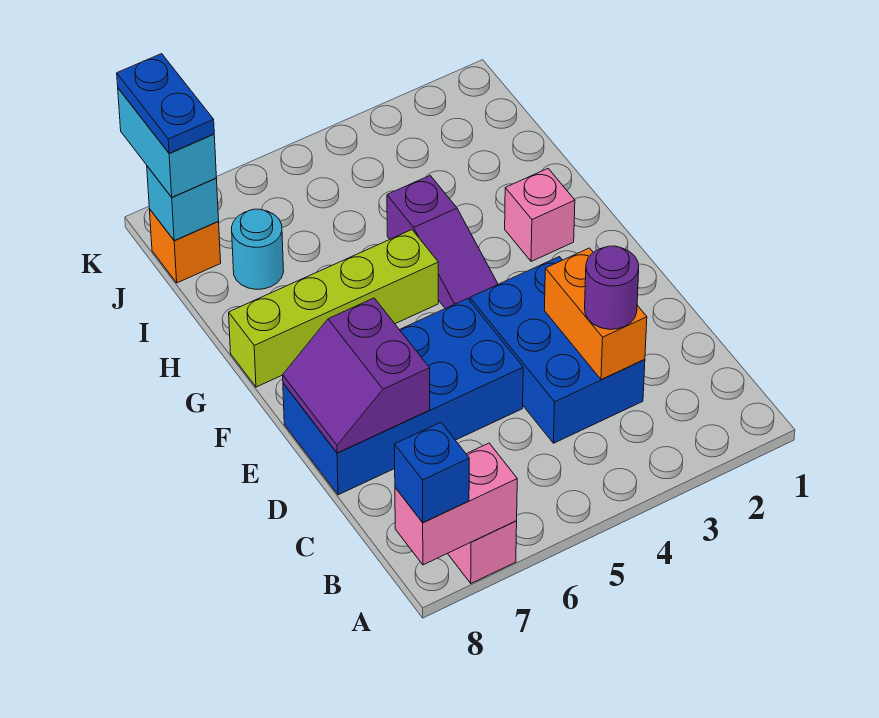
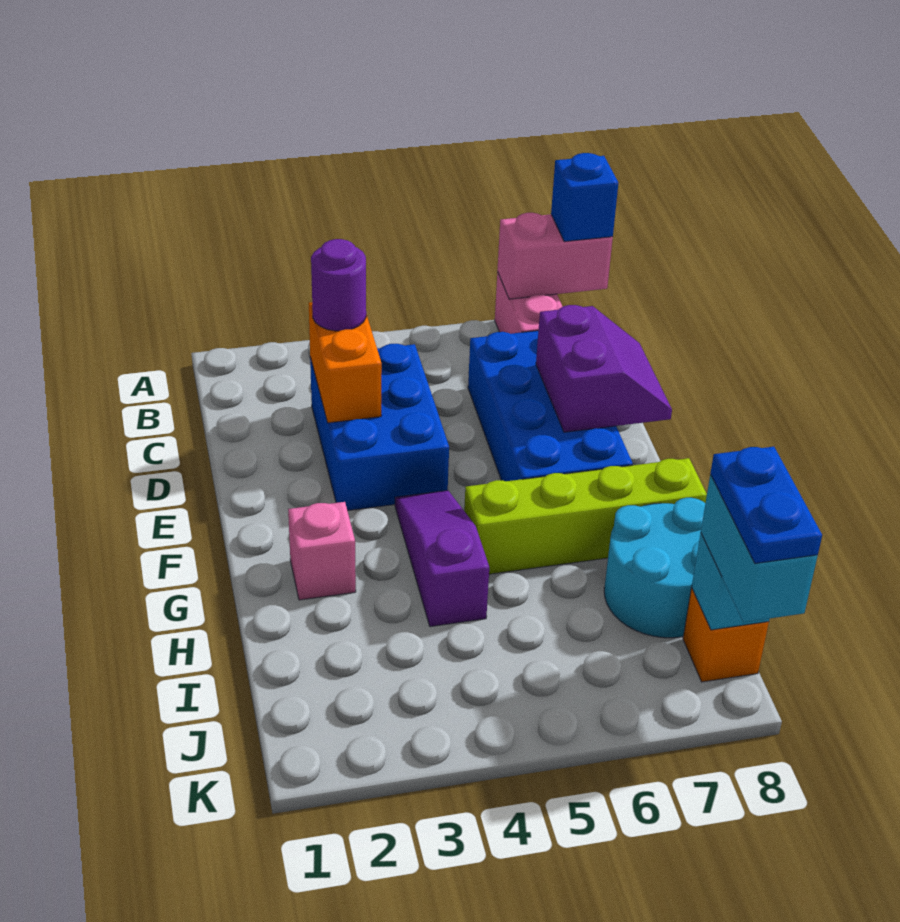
blue 2x4 brick [283,298,523,495] -> blue 2x4 brick turned to [468,331,633,481]
cyan 1x1 round brick [232,209,284,289] -> cyan 2x2 round brick [604,498,705,638]

